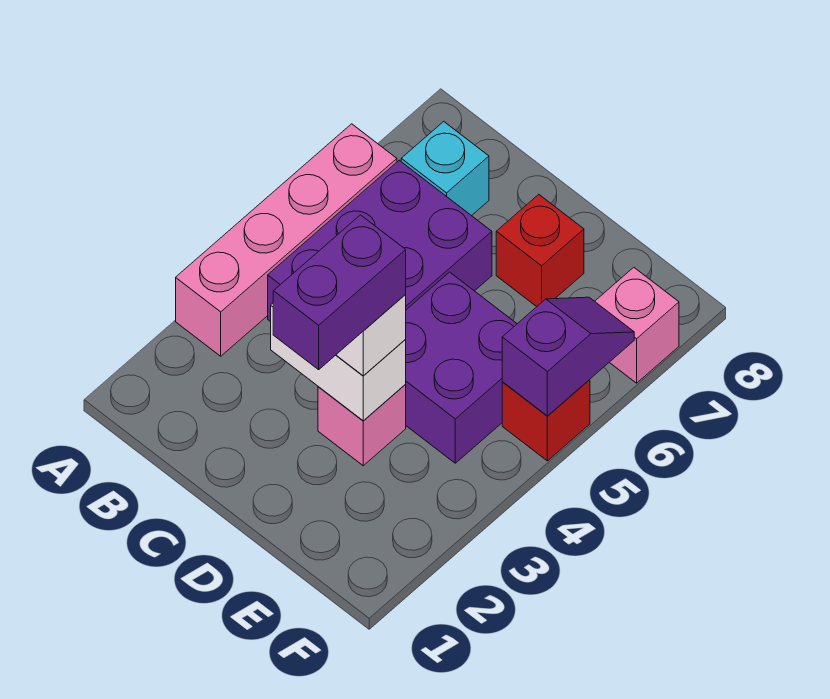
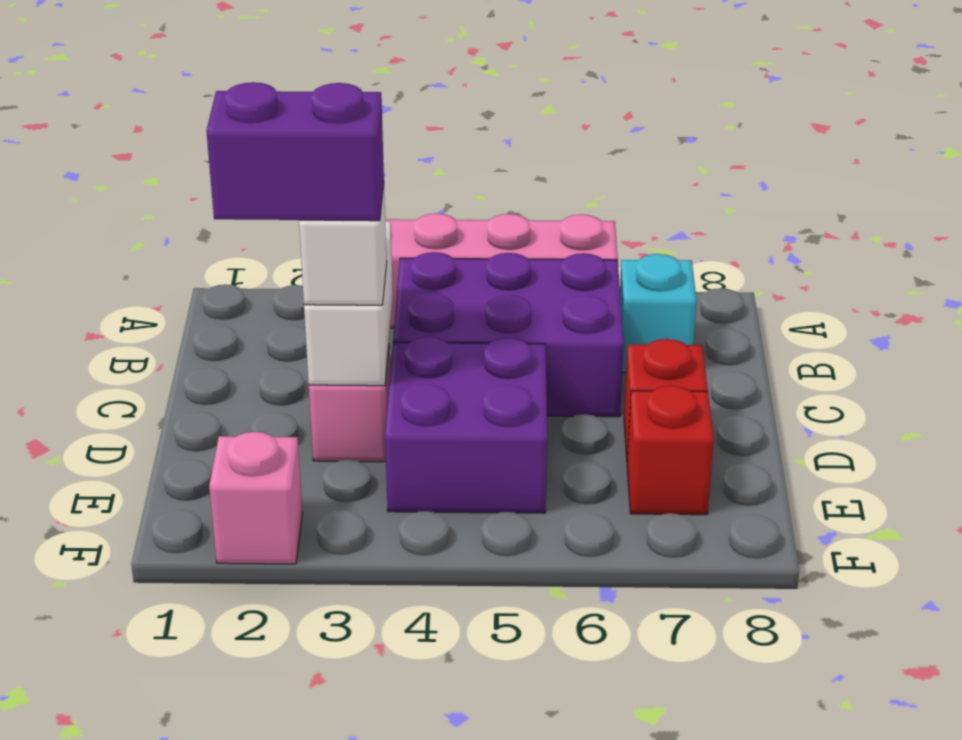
red 1x1 brick [502,380,590,461] -> red 1x1 brick moved to [627,386,714,515]
purple 1x2 slope [502,297,634,416] -> none
pink 1x1 brick [595,267,679,383] -> pink 1x1 brick moved to [209,432,303,564]

